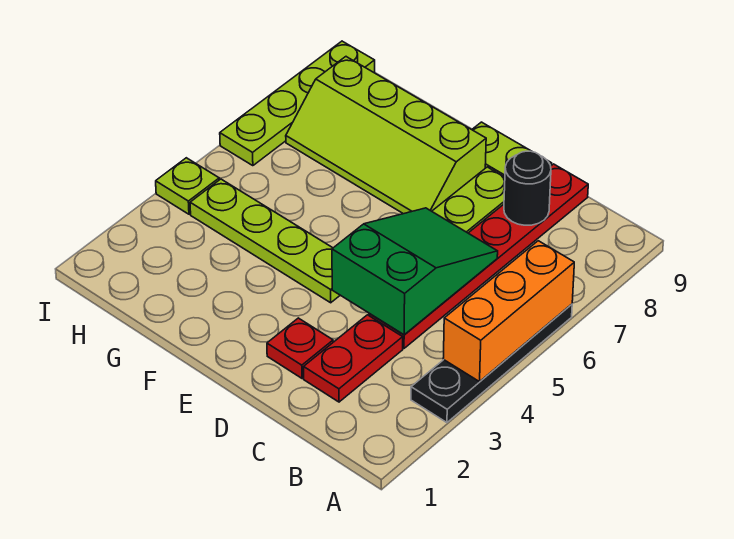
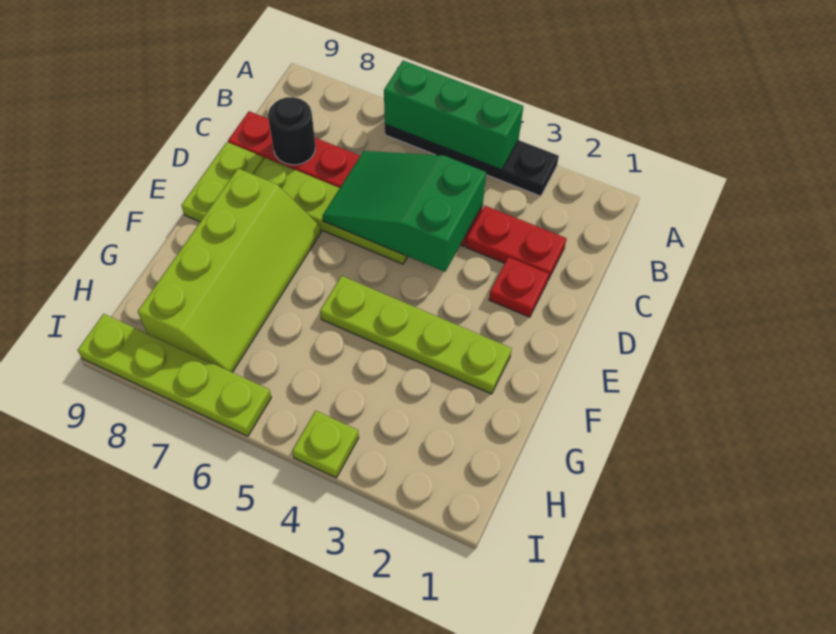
orange 1x3 brick [443,241,574,382] -> green 1x3 brick [384,61,523,170]
lime 1x4 plate [190,179,340,303] -> lime 1x4 plate turned to [320,276,512,394]

